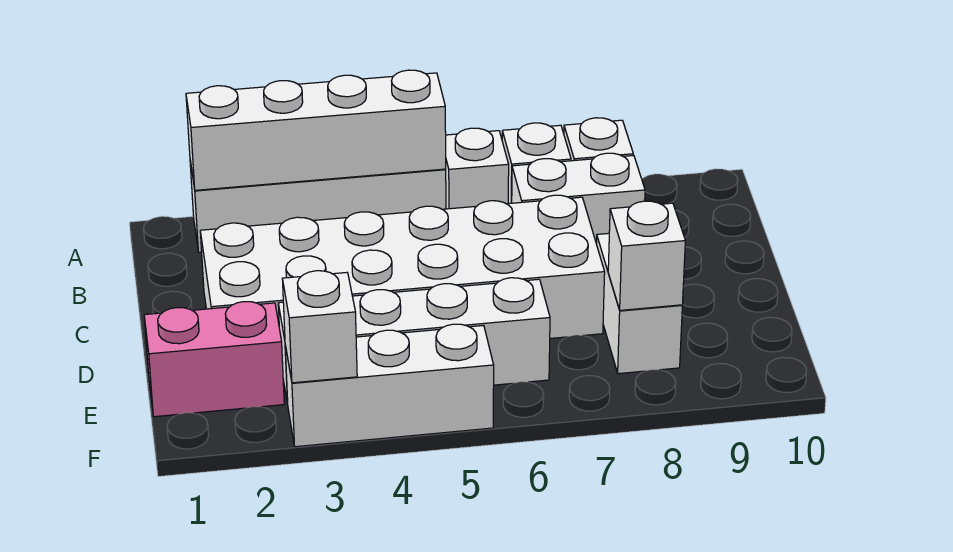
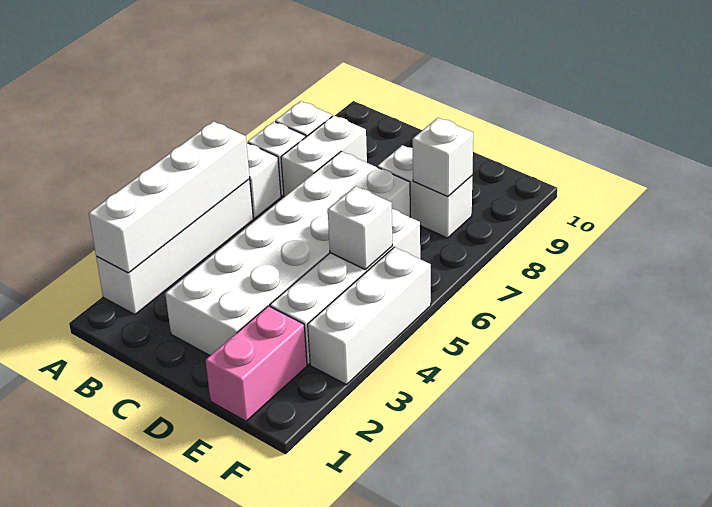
white 1x1 brick [282,271,357,383] -> white 1x1 brick moved to [328,186,392,269]

